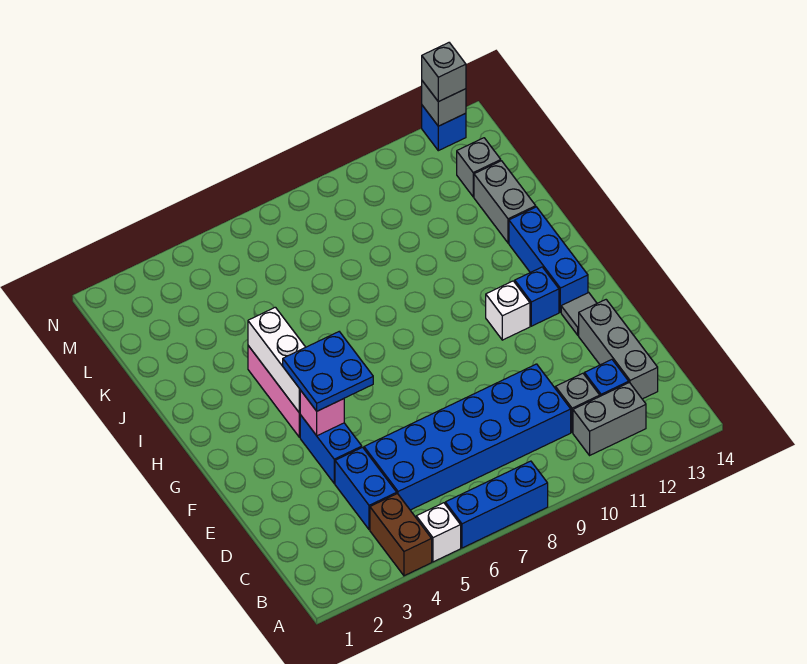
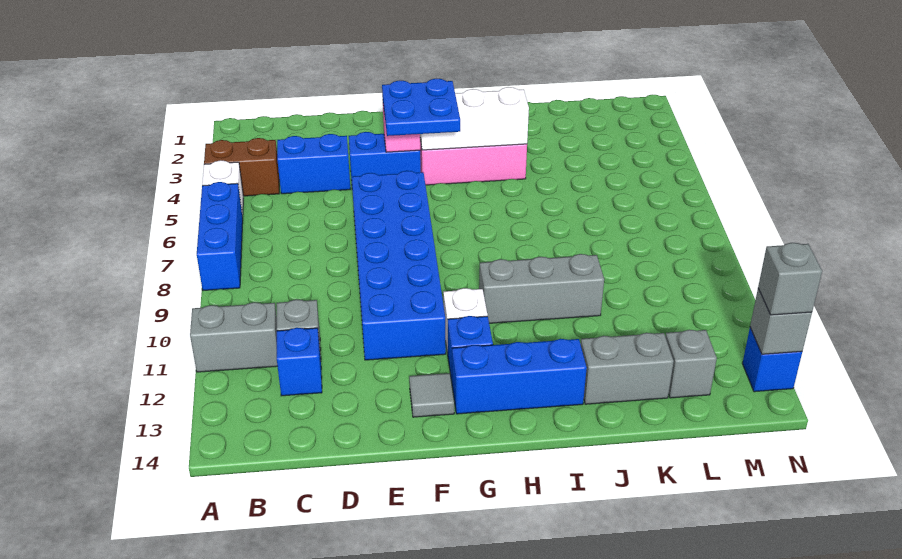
grey 1x2 brick [573,383,646,455] -> grey 1x2 brick turned to [190,302,277,372]
blue 2x6 brick [364,364,571,510] -> blue 2x6 brick moved to [351,171,446,360]
grey 1x3 brick [579,300,658,399] -> grey 1x3 brick moved to [479,254,604,323]

